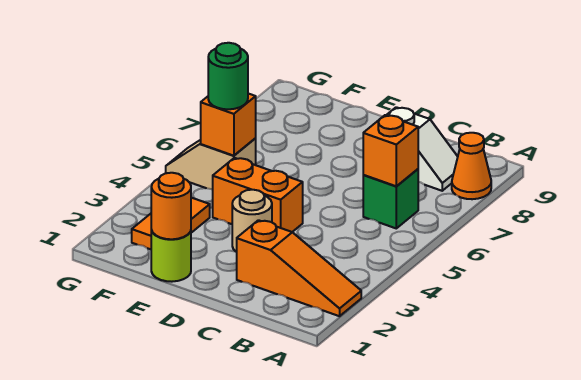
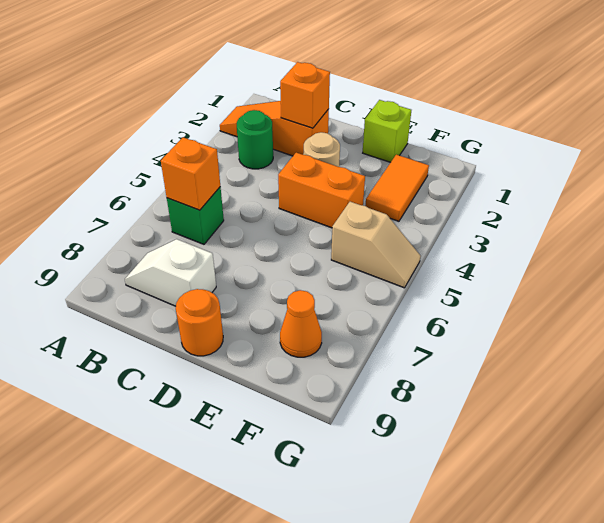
orange 1x1 cone [452,133,491,199] -> orange 1x1 cone moved to [280,290,322,357]
lime 1x1 round brick [151,230,191,282] -> lime 1x1 brick [363,100,411,162]
orange 1x1 round brick [151,173,191,239] -> orange 1x1 round brick moved to [176,289,223,356]
orange 1x1 brick [201,94,256,156] -> orange 1x1 brick moved to [280,62,330,128]
green 1x1 round brick [208,43,248,109] -> green 1x1 round brick moved to [237,110,273,169]

